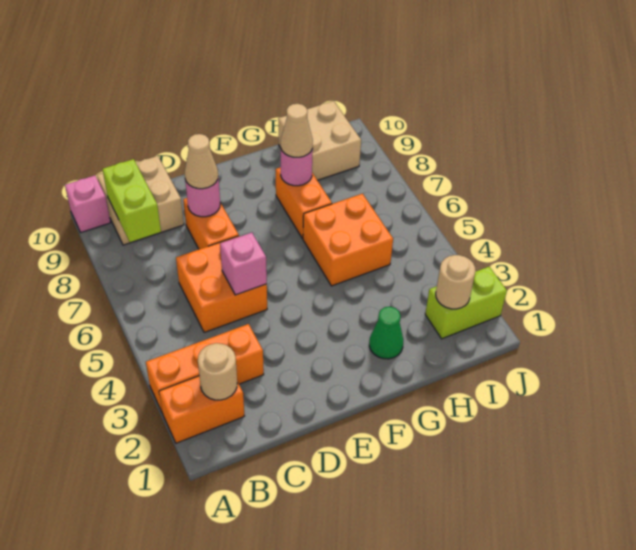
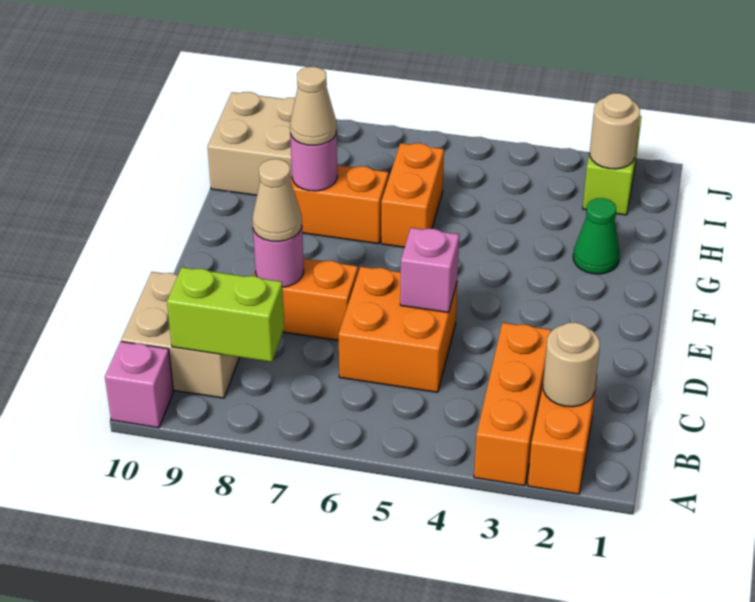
orange 2x2 brick [303,194,393,286] -> orange 1x2 brick [381,143,444,247]

